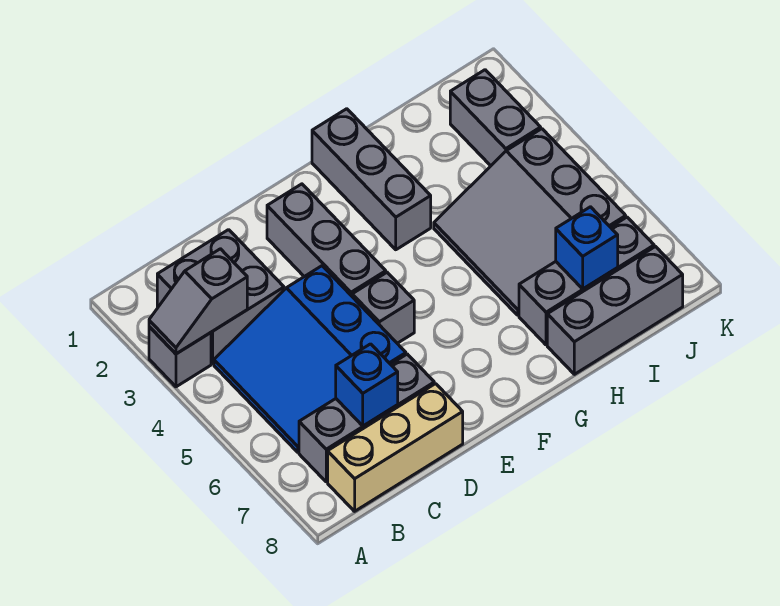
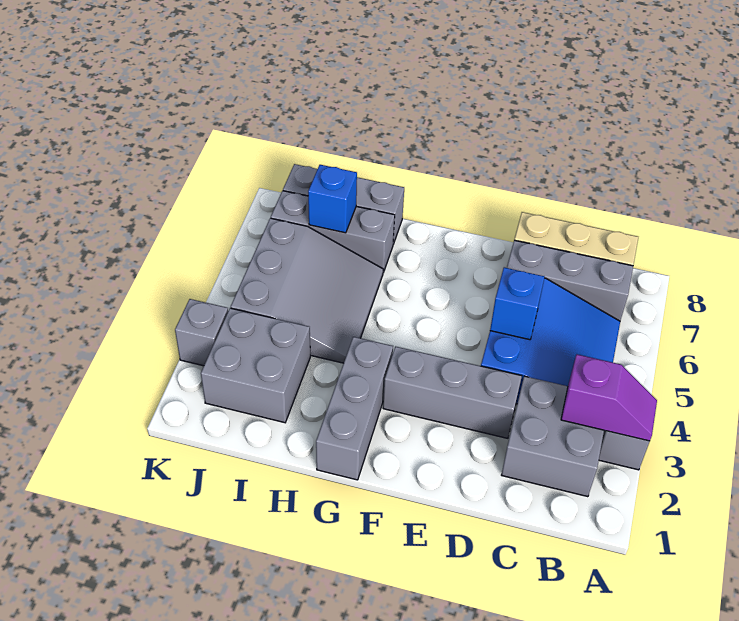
grey 1x2 slope [149,249,247,354] -> purple 1x2 slope [561,355,657,441]
blue 1x1 brick [336,344,398,426] -> blue 1x1 brick moved to [490,267,545,340]
grey 1x3 brick [267,184,386,296] -> grey 1x3 brick turned to [383,346,522,438]
grey 1x1 brick [352,272,414,343] -> grey 1x1 brick moved to [175,299,228,366]
grey 1x2 brick [450,70,541,166] -> grey 2x2 brick [201,308,310,423]

